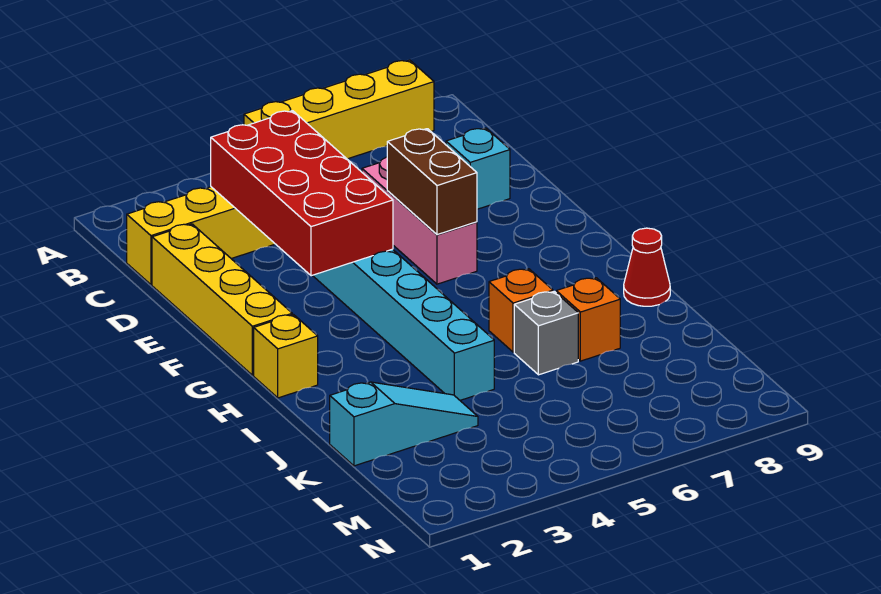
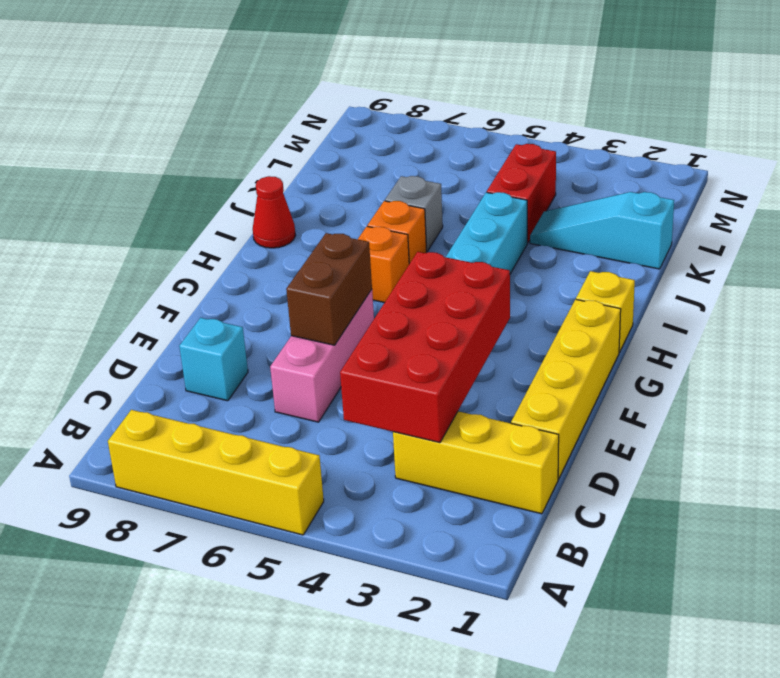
orange 1x1 brick [556,278,620,361] -> orange 1x1 brick moved to [358,226,409,303]
none -> red 1x2 brick [487,144,556,243]

